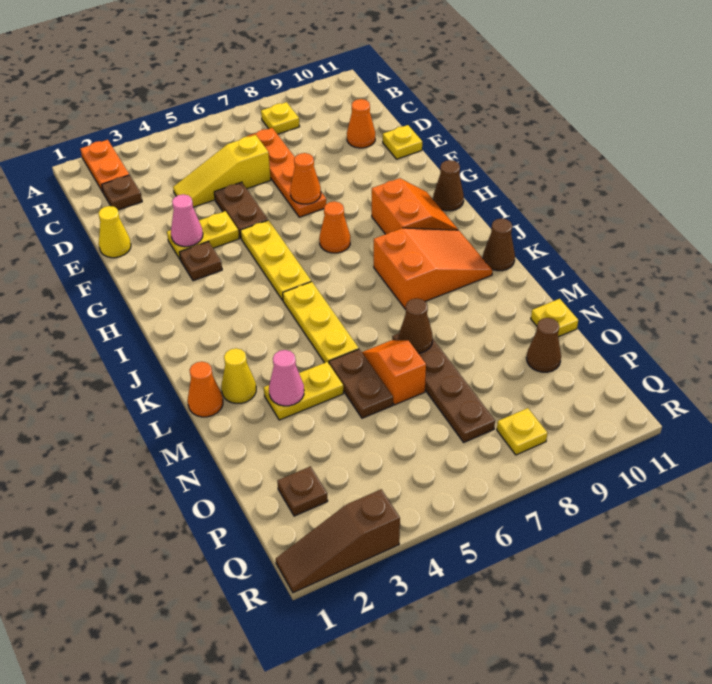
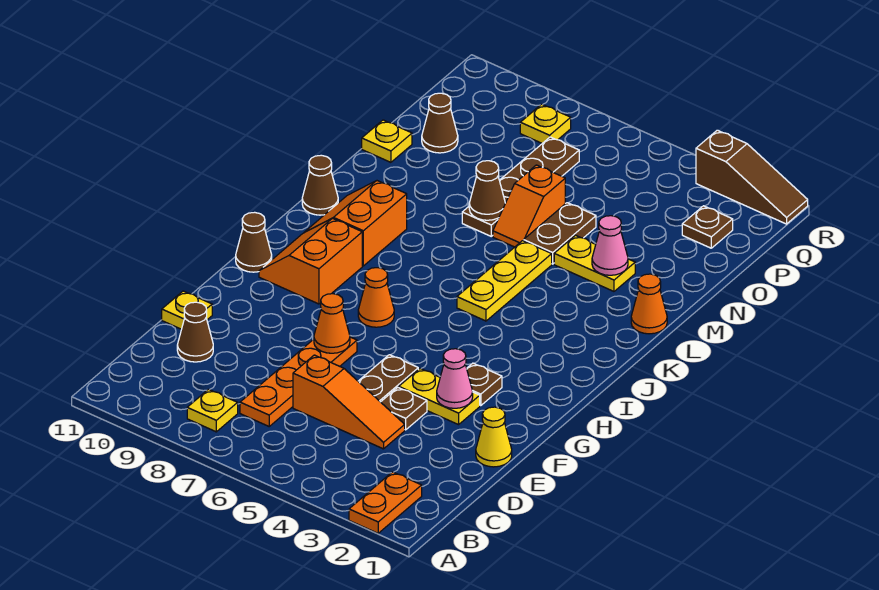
brown 1x1 plate [102,175,142,210] -> brown 1x1 plate moved to [381,387,427,430]
yellow 1x3 slope [173,135,271,207] -> orange 1x3 slope [293,355,405,449]
orange 1x1 cone [347,99,375,148] -> brown 1x1 cone [177,302,213,362]
yellow 1x3 plate [240,220,311,300] -> none
orange 2x3 slope [374,228,493,309] -> orange 2x2 slope [304,181,407,266]
yellow 1x1 cone [221,348,256,403] -> none

